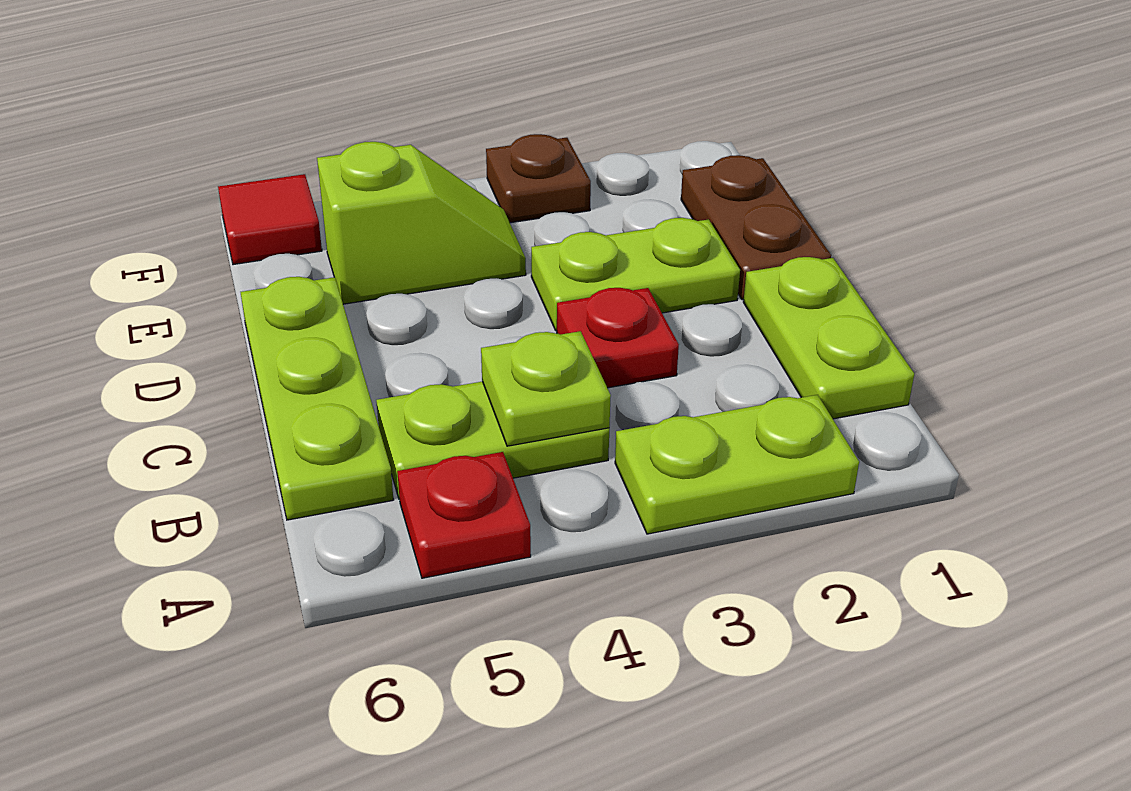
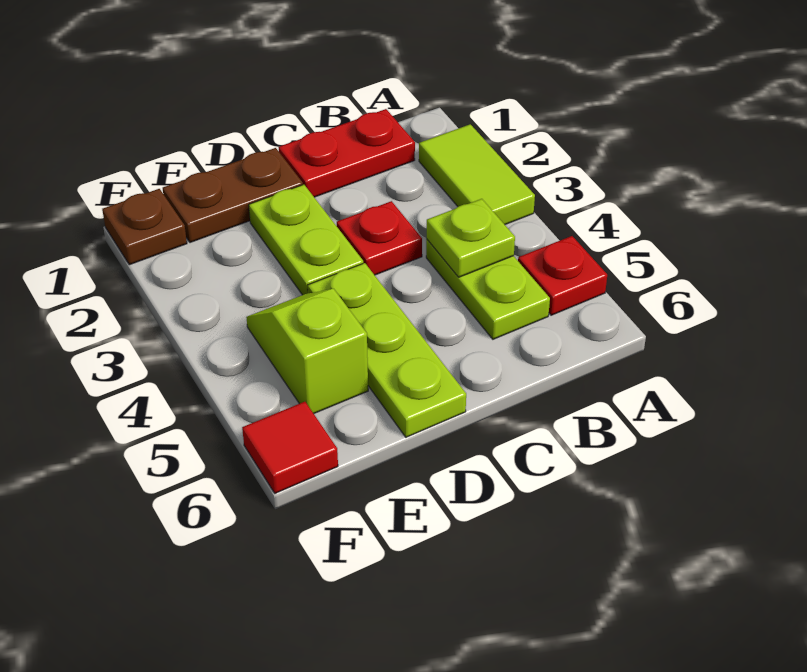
lime 1x2 plate [615,395,859,534] -> lime 1x2 tile [419,124,535,225]
lime 1x2 plate [743,257,914,419] -> red 1x2 plate [278,109,415,197]
lime 1x3 plate [241,277,394,520] -> lime 1x3 plate turned to [308,263,466,437]
brown 1x1 plate [486,134,591,223] -> brown 1x1 plate moved to [102,189,187,265]

